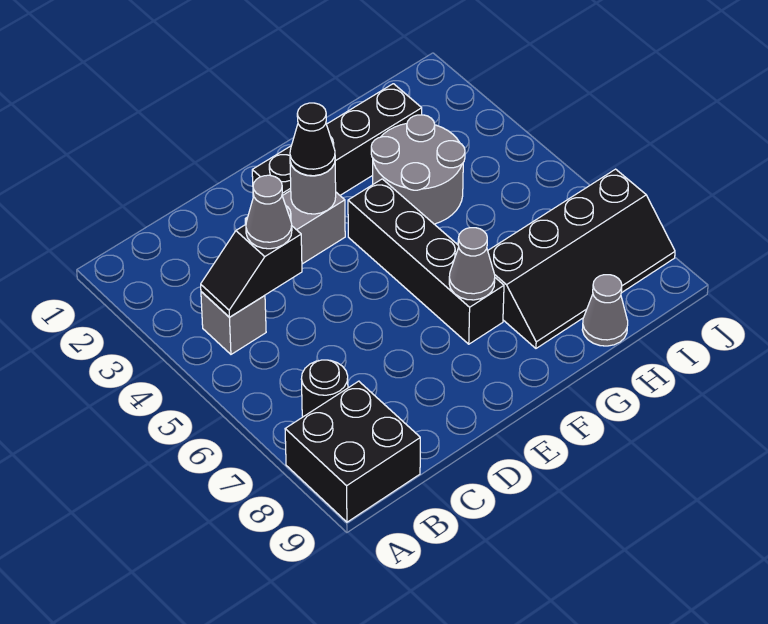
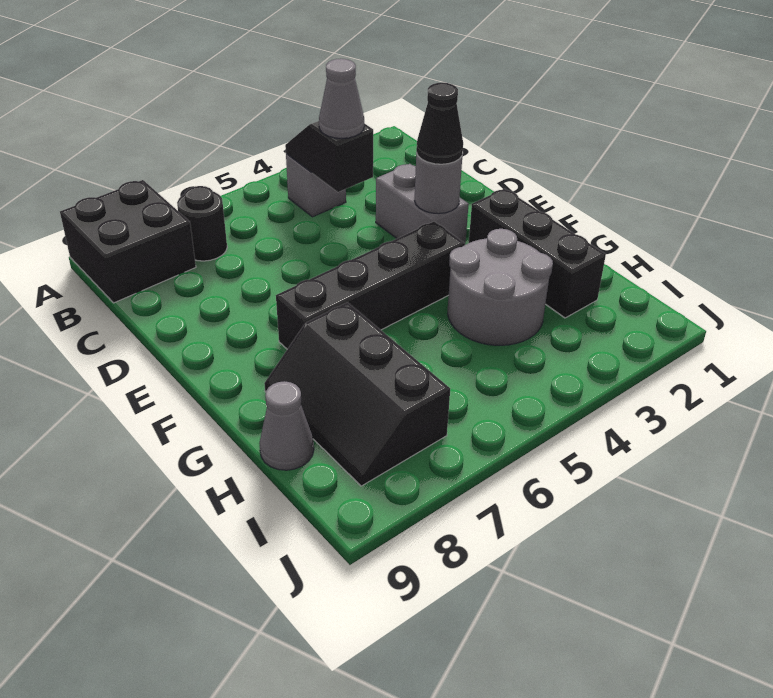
black 1x4 brick [252,84,422,197] -> black 1x3 brick [469,188,606,318]
grey 1x1 cone [449,228,495,300] -> none
black 2x4 slope [488,169,675,348] -> black 2x3 slope [264,302,450,486]

